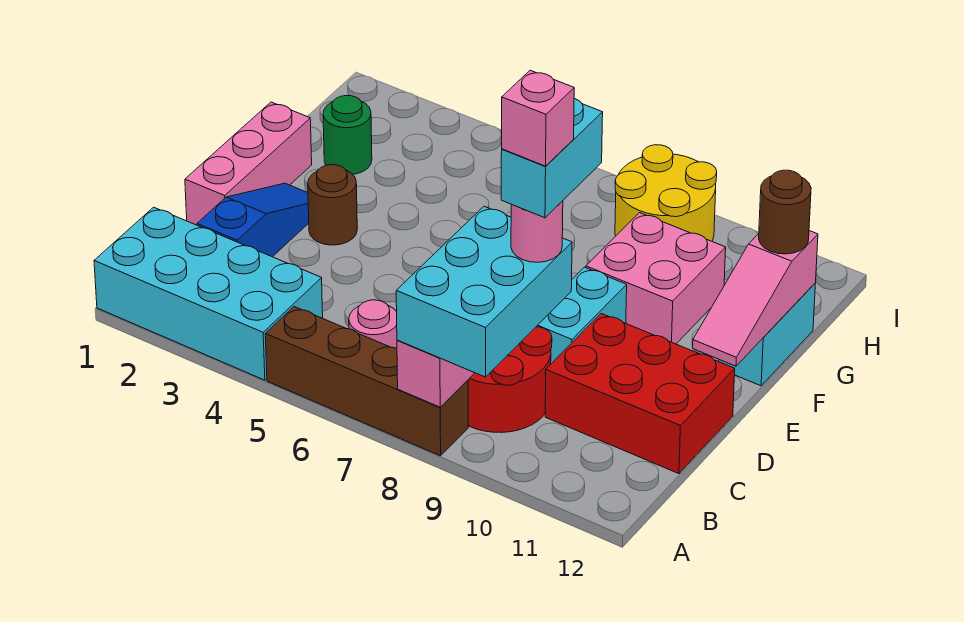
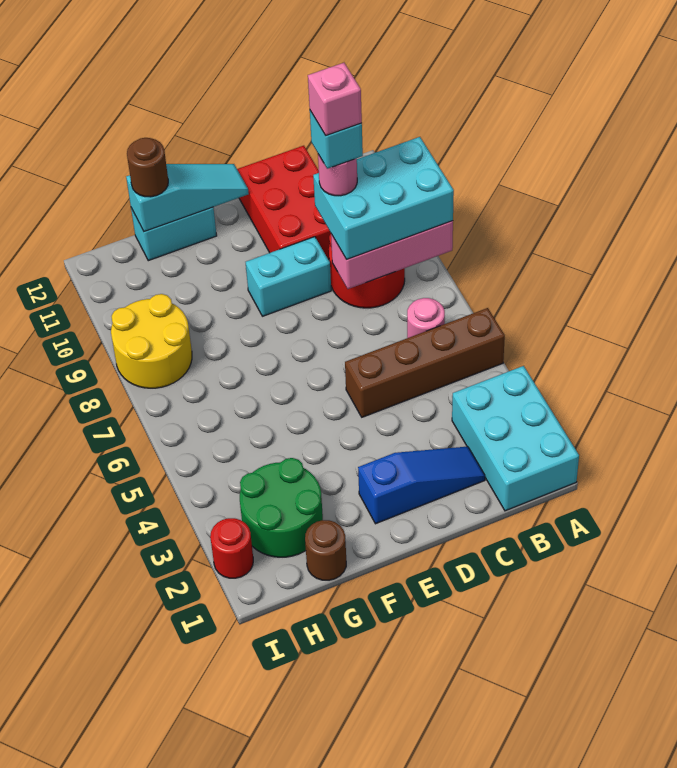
cyan 2x4 brick [94,207,323,380] -> cyan 2x3 brick [452,366,579,511]
brown 1x4 brick [265,307,468,456] -> brown 1x4 brick turned to [345,308,505,417]
blue 1x3 slope [197,183,309,257] -> blue 1x3 slope turned to [358,447,485,524]
cyan 1x2 brick [501,99,603,218] -> cyan 1x1 brick [310,111,363,169]
pink 1x3 brick [185,102,312,225] -> none
brown 1x1 round brick [308,165,357,245] -> brown 1x1 round brick moved to [305,520,346,580]
pink 1x3 slope [693,231,818,366] -> cyan 1x3 slope [126,164,249,232]
pink 2x2 brick [586,213,726,344] -> none
green 1x1 round brick [323,96,372,174] -> green 2x2 round brick [240,458,323,557]
none -> red 1x1 round brick [210,518,253,578]

